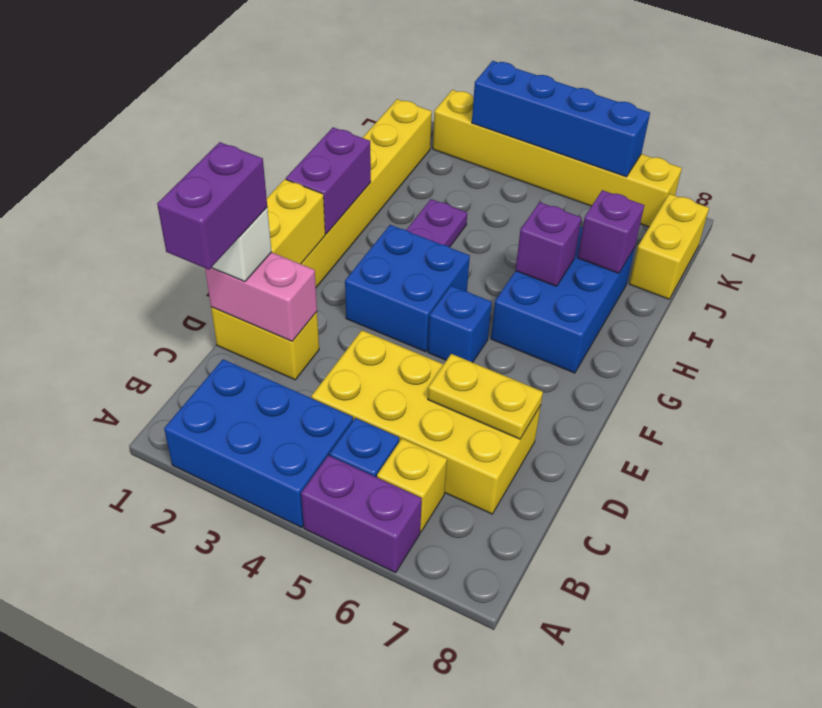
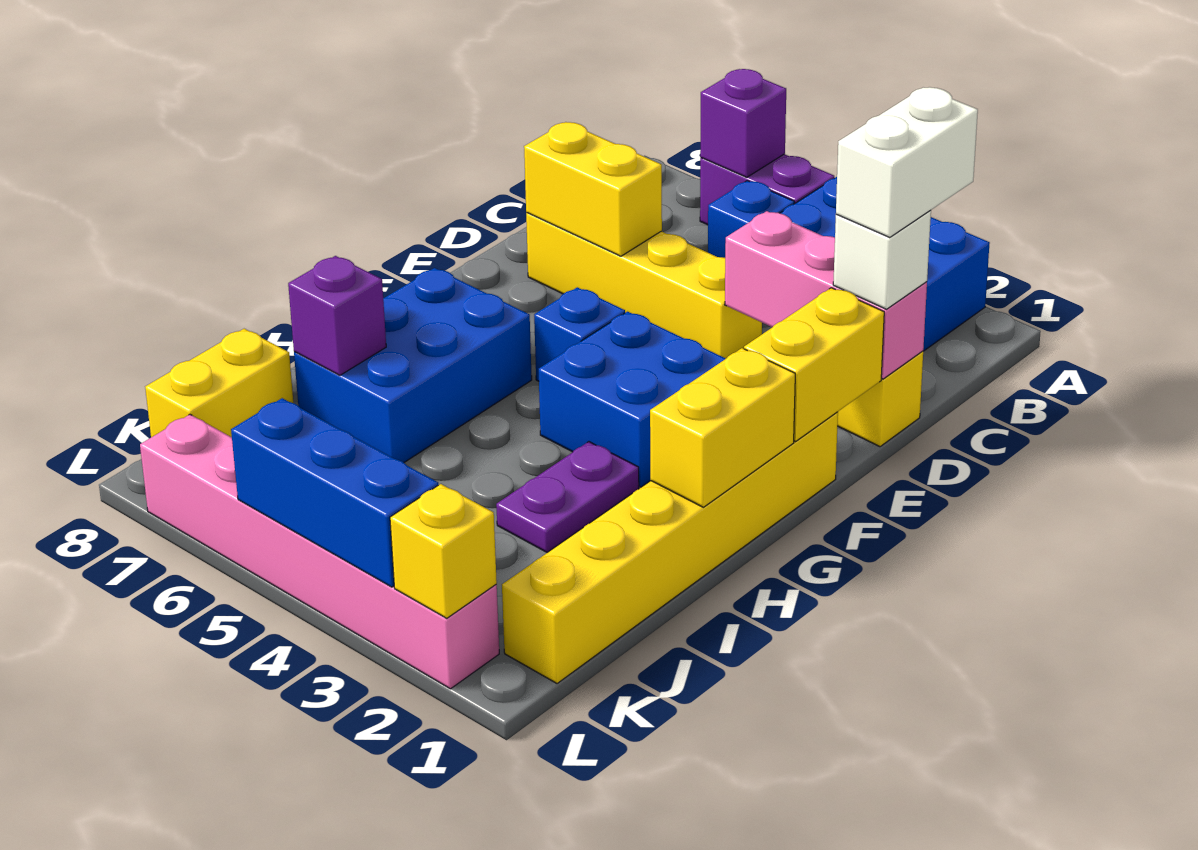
yellow 1x1 brick [377,439,447,532] -> yellow 1x1 brick moved to [390,484,497,618]
purple 1x2 brick [157,142,267,270] -> white 1x2 brick [836,87,978,237]
yellow 2x4 brick [311,330,541,514] -> yellow 1x4 brick [526,213,762,358]
pink 1x2 brick [205,252,317,341] -> pink 1x3 brick [725,211,927,379]
yellow 1x2 plate [428,354,543,439] -> yellow 1x2 brick [524,122,662,256]
purple 1x2 brick [286,127,371,234] -> yellow 1x2 brick [650,348,795,507]
purple 1x1 brick [515,202,581,286] -> purple 1x1 brick moved to [700,69,786,177]
yellow 1x6 brick [433,90,682,227] -> pink 1x6 brick [140,414,499,689]
blue 1x4 brick [472,61,650,177] -> blue 1x3 brick [231,398,438,587]

